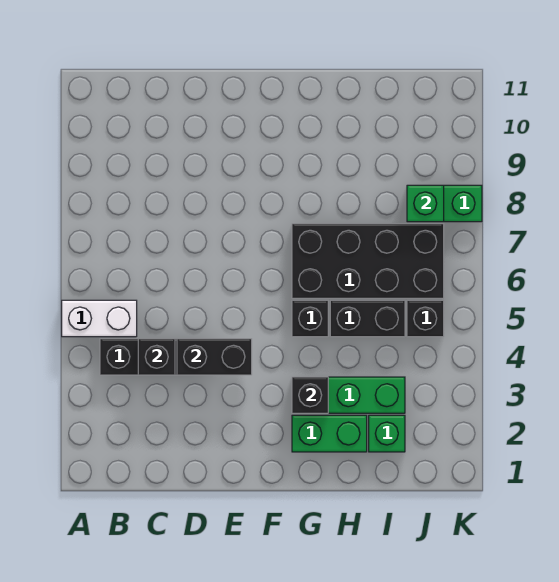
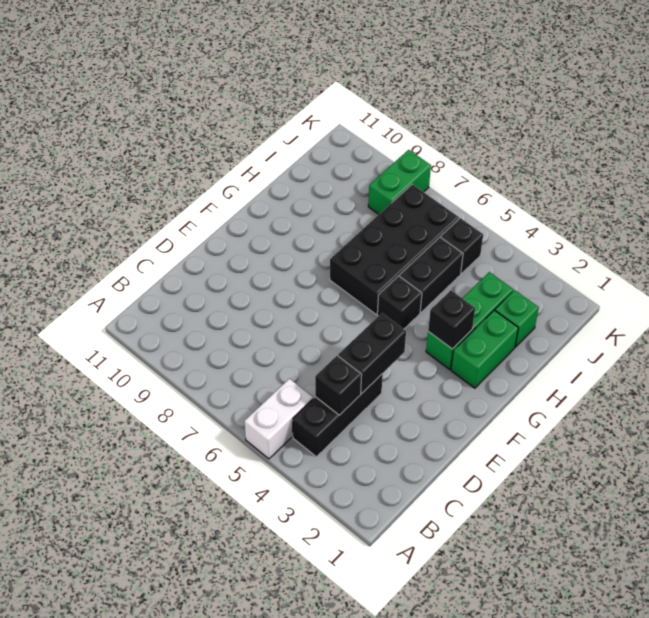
green 1x1 brick [407,185,444,222] -> none

